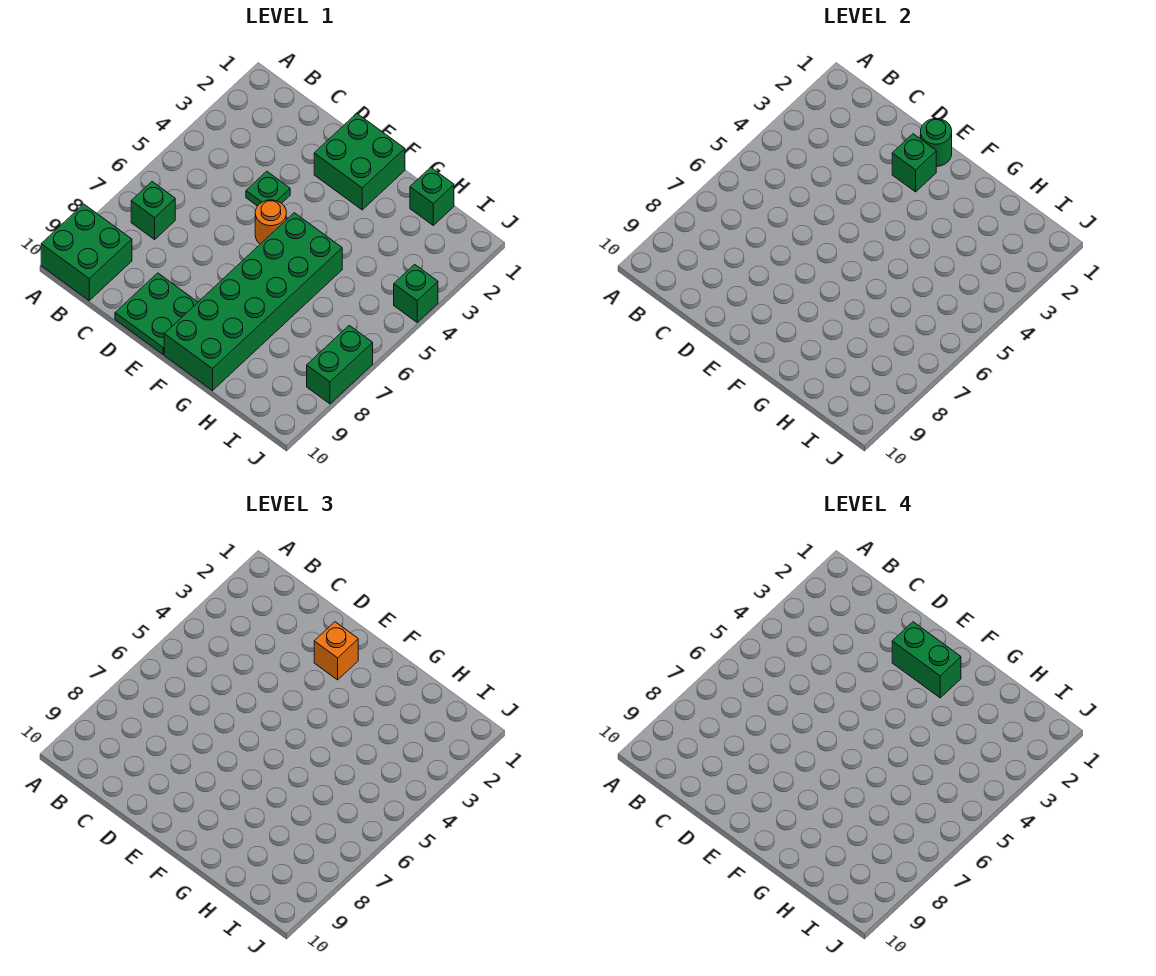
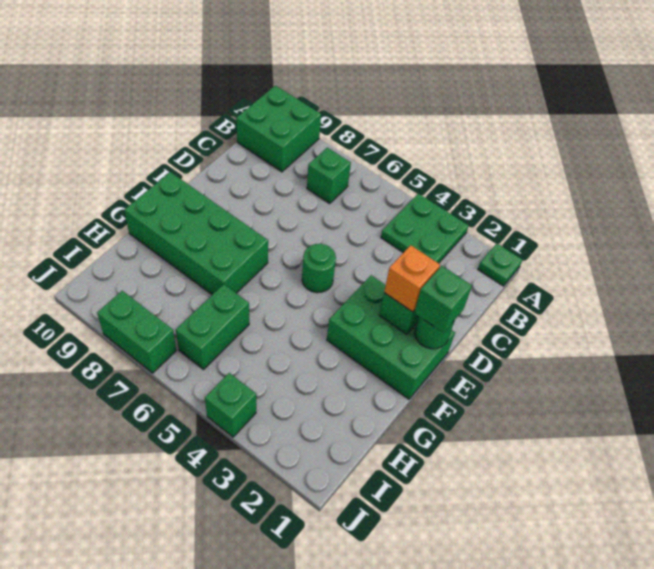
green 1x1 plate [246,171,290,206] -> green 1x1 plate moved to [478,244,522,286]
green 2x2 plate [115,273,198,354] -> green 2x2 plate moved to [381,193,469,263]
green 2x2 brick [314,113,405,210] -> green 2x3 brick [327,275,455,399]
green 1x2 brick [892,622,961,698] -> green 1x2 brick moved to [176,284,249,369]
orange 1x1 round brick [255,200,286,244] -> green 1x1 round brick [302,244,336,293]
green 2x6 brick [164,213,342,391] -> green 2x4 brick [124,172,268,295]
green 1x1 brick [410,167,454,225] -> green 1x1 brick moved to [414,266,472,333]

